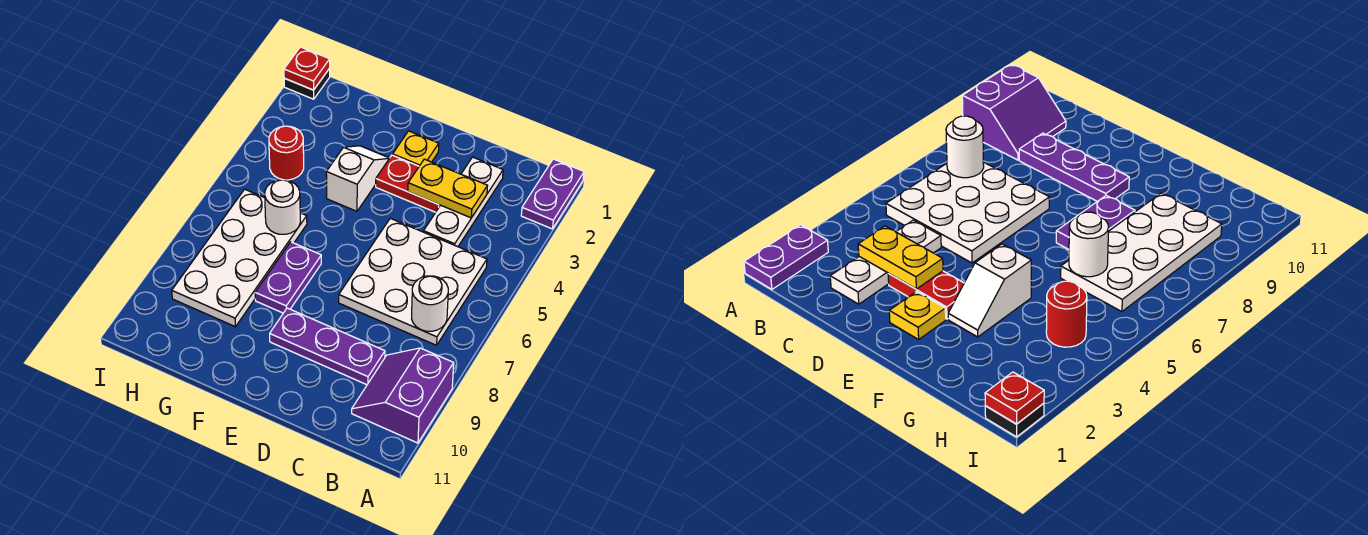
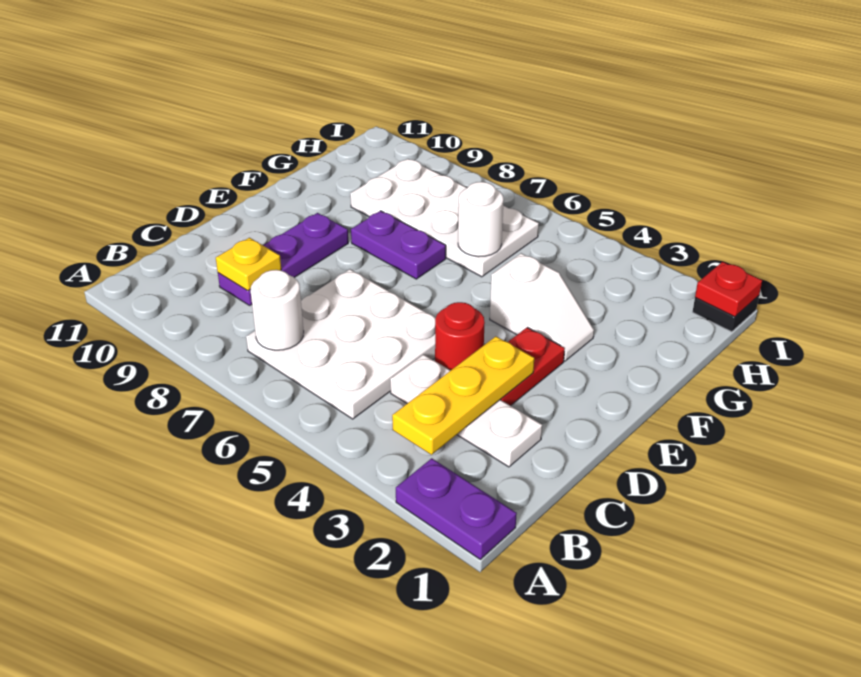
purple 2x2 slope [352,348,454,443] -> none
yellow 1x2 plate [408,159,487,218] -> yellow 1x3 plate [392,336,534,455]
yellow 1x1 plate [393,131,439,166] -> yellow 1x1 plate moved to [216,238,281,291]
red 1x1 round brick [269,126,304,180] -> red 1x1 round brick moved to [435,302,485,370]

